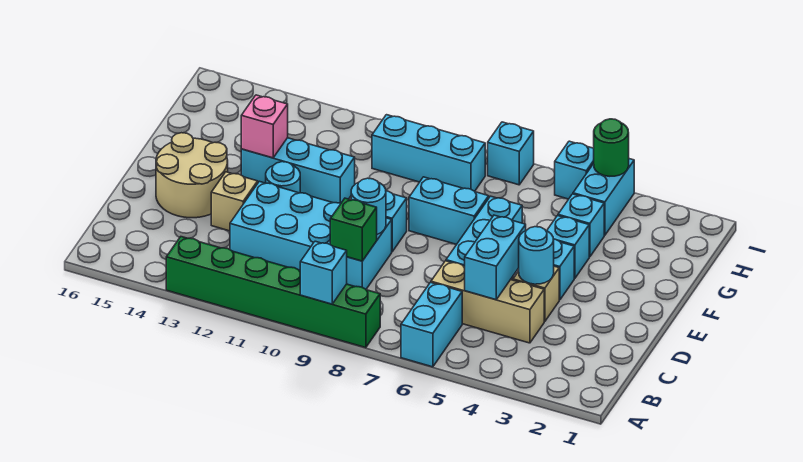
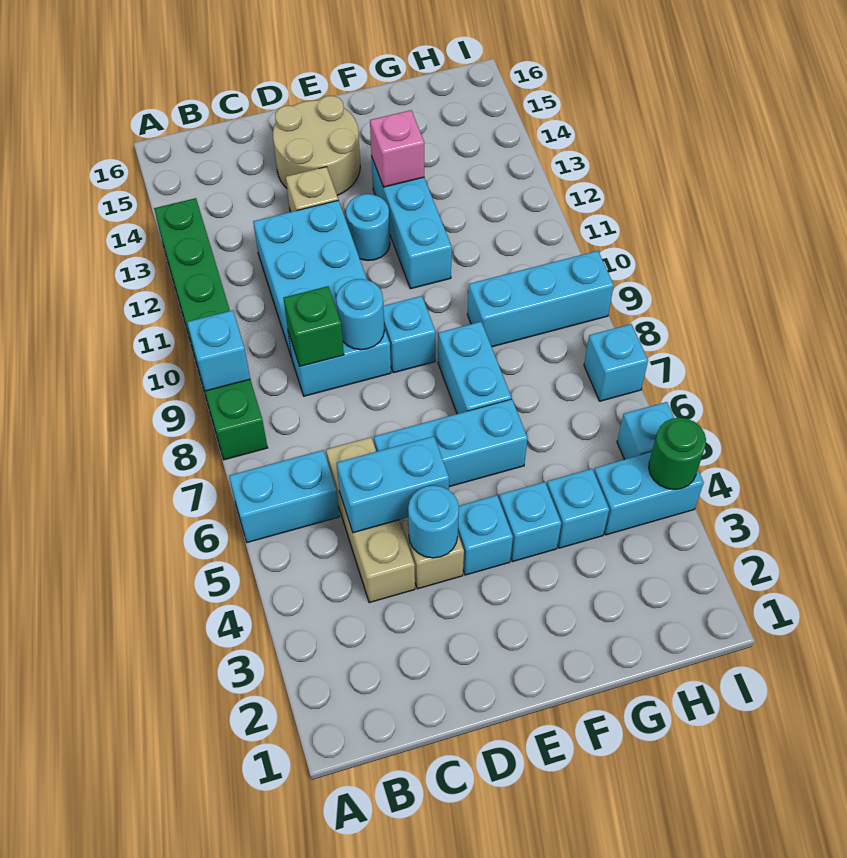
cyan 1x3 brick [372,115,485,191] -> cyan 1x3 brick turned to [467,251,614,347]

